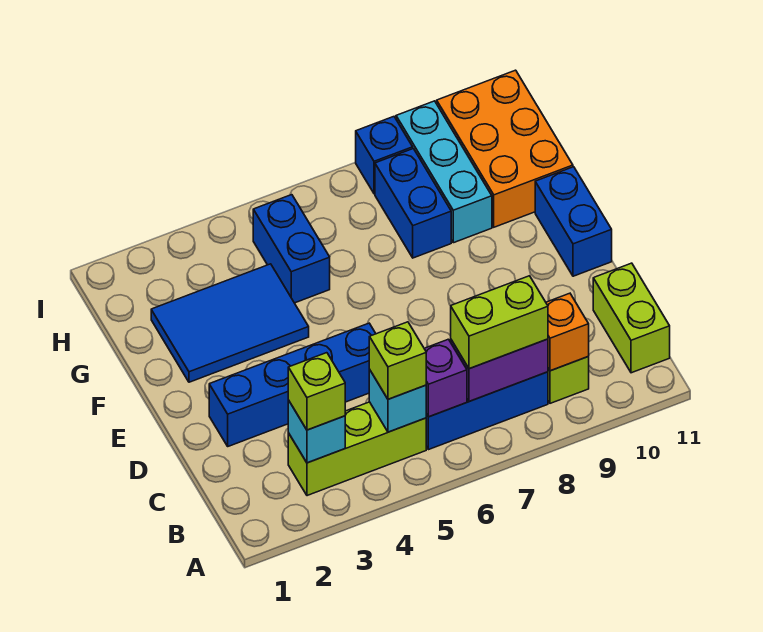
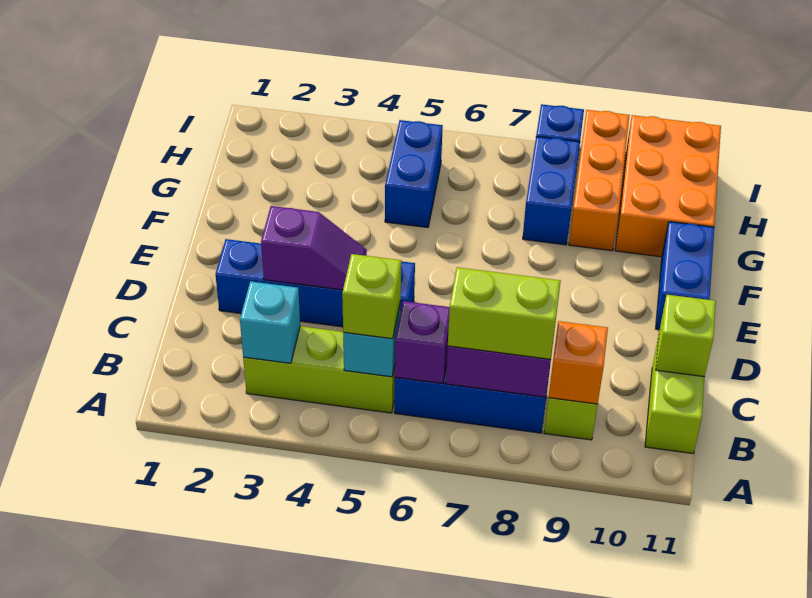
lime 1x1 brick [288,353,345,430] -> lime 1x1 brick moved to [656,295,716,377]
none -> purple 1x2 slope [261,206,367,290]
blue 2x3 tile [151,264,309,382] -> none
cyan 1x3 brick [396,101,492,243] -> orange 1x3 brick [569,110,630,251]

